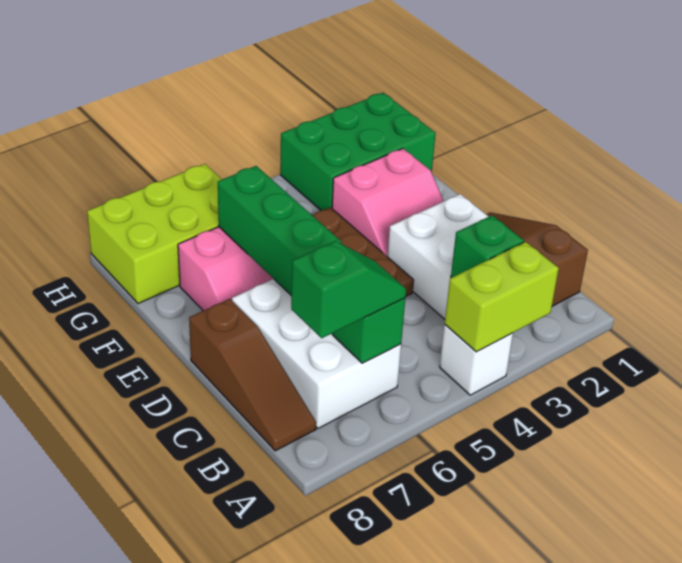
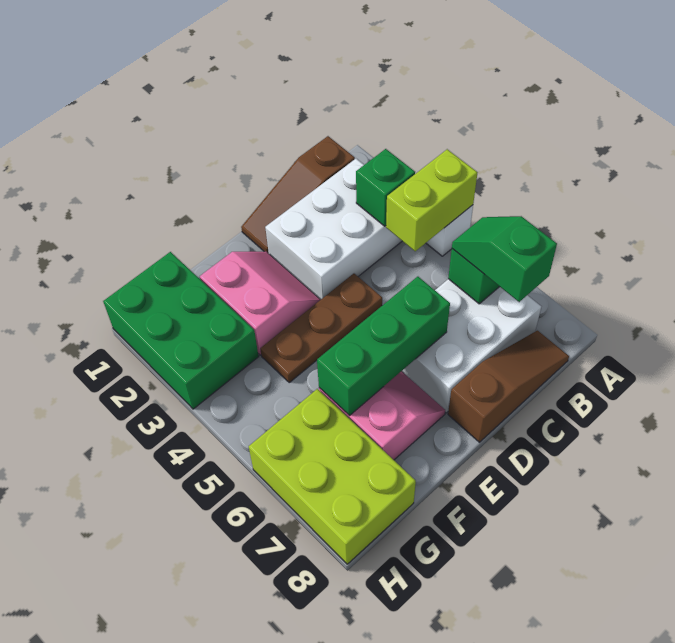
lime 1x2 brick [445,242,559,352] -> lime 1x2 brick turned to [386,149,477,251]

